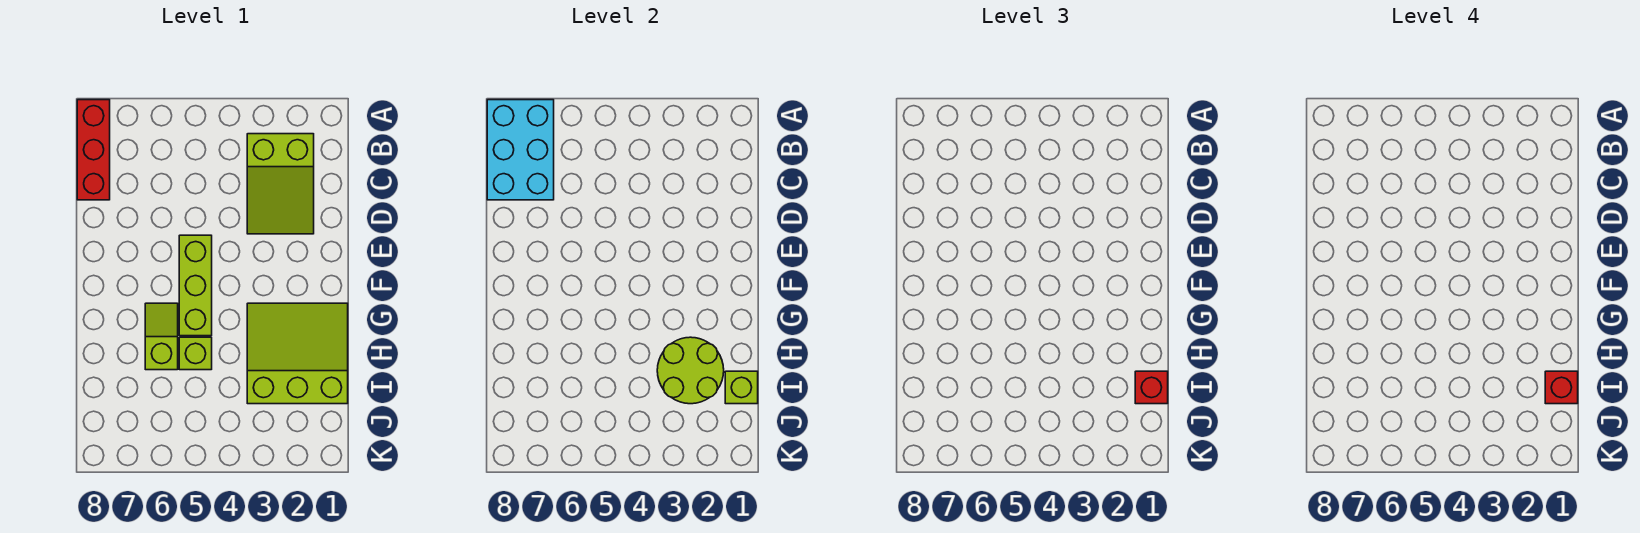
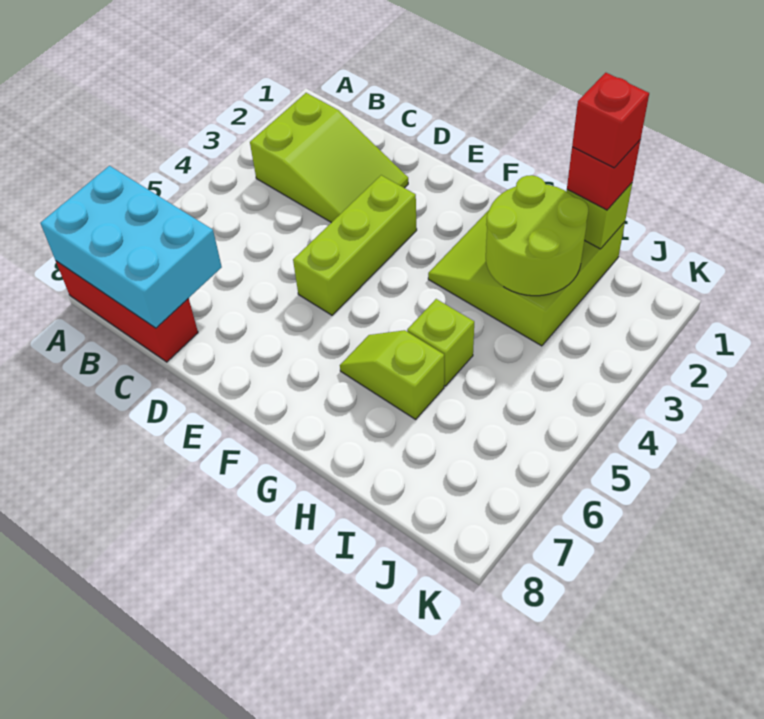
lime 1x3 brick [179,235,212,336] -> lime 1x3 brick turned to [293,175,417,315]

